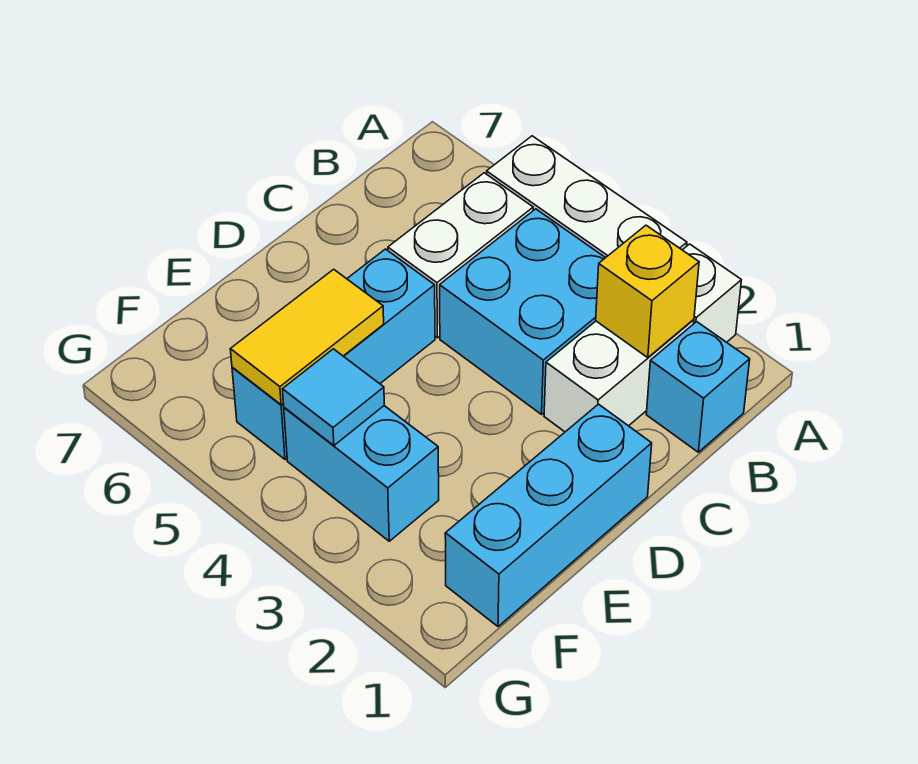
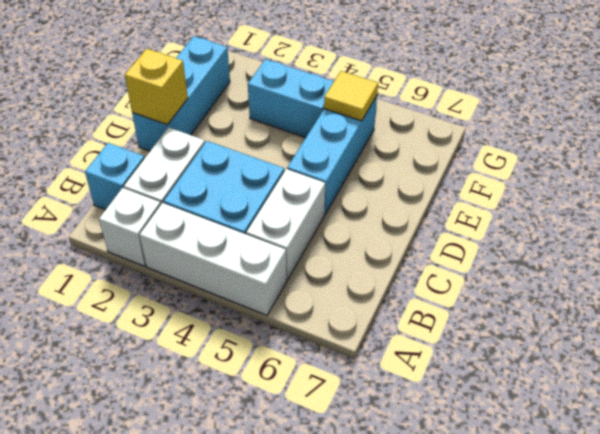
yellow 1x1 brick [596,225,699,358] -> yellow 1x1 brick moved to [125,49,188,125]
yellow 1x2 tile [230,269,384,405] -> yellow 1x1 tile [324,71,378,121]
cyan 1x1 tile [282,349,384,445] -> none

